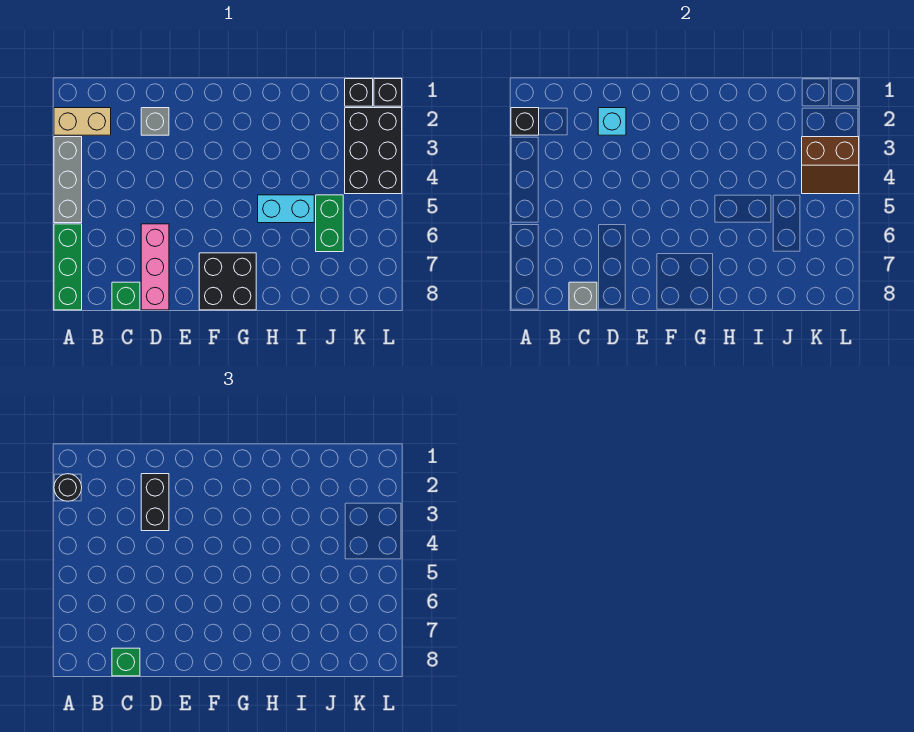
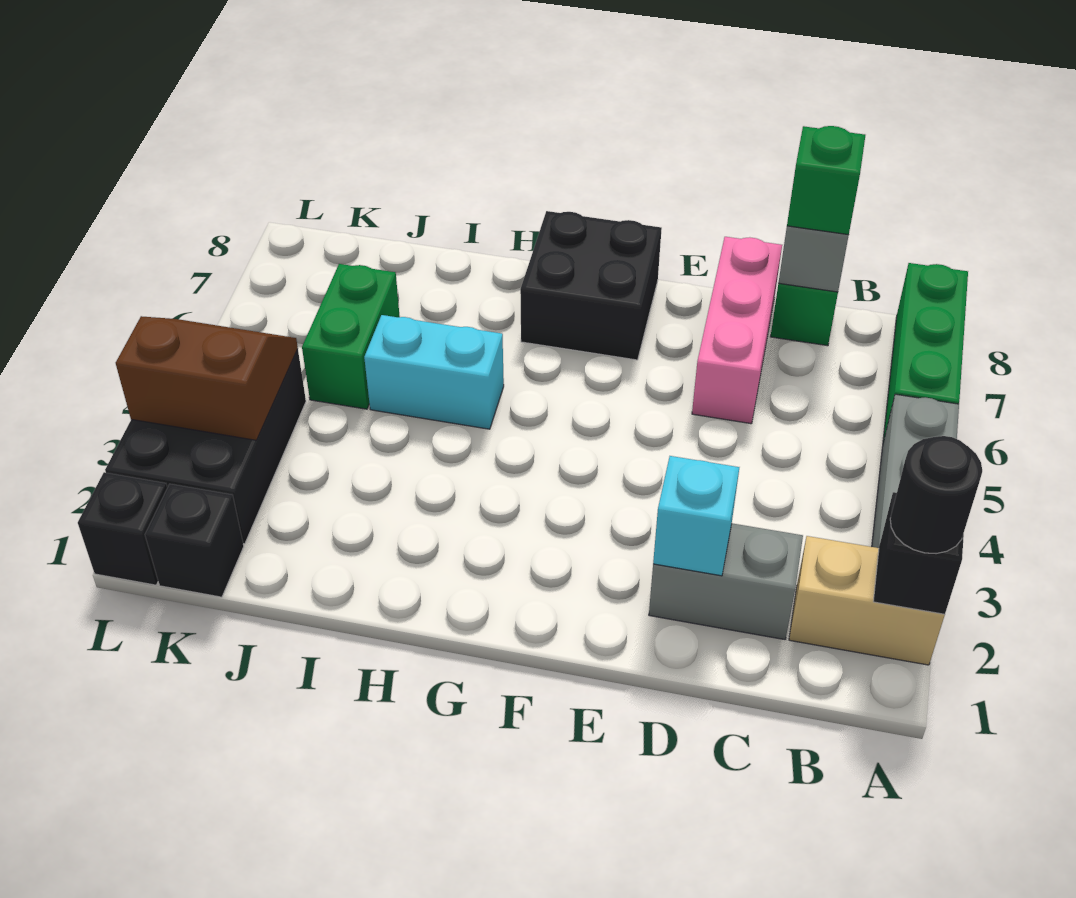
grey 1x1 brick [141,108,169,135] -> grey 1x2 brick [649,523,803,640]
black 1x2 brick [141,474,169,531] -> none

